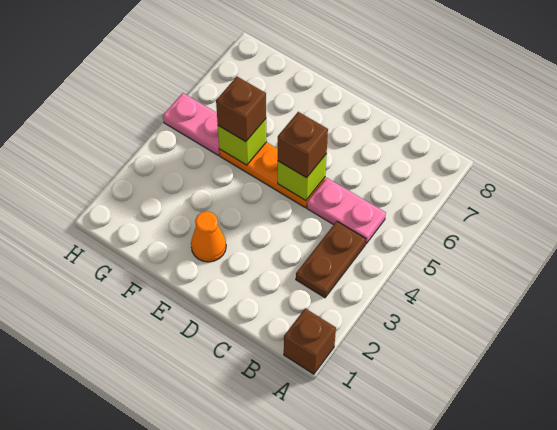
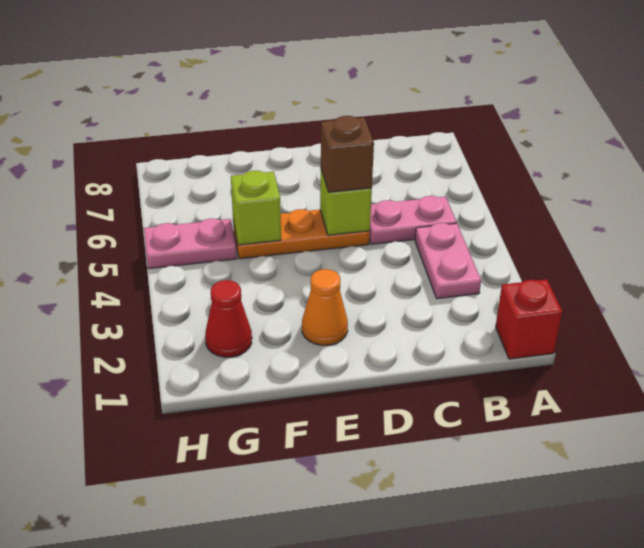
brown 1x1 brick [284,308,336,374] -> red 1x1 brick [496,279,562,359]
brown 1x2 plate [296,221,366,298] -> pink 1x2 plate [415,223,481,299]
brown 1x1 brick [216,77,266,142] -> none
none -> red 1x1 cone [205,280,252,357]

